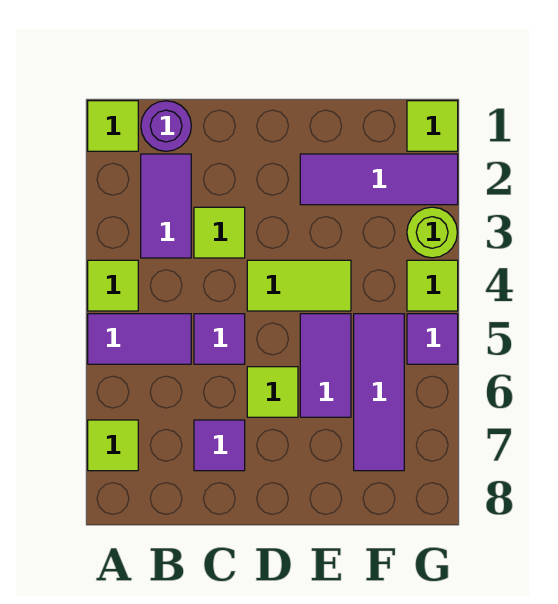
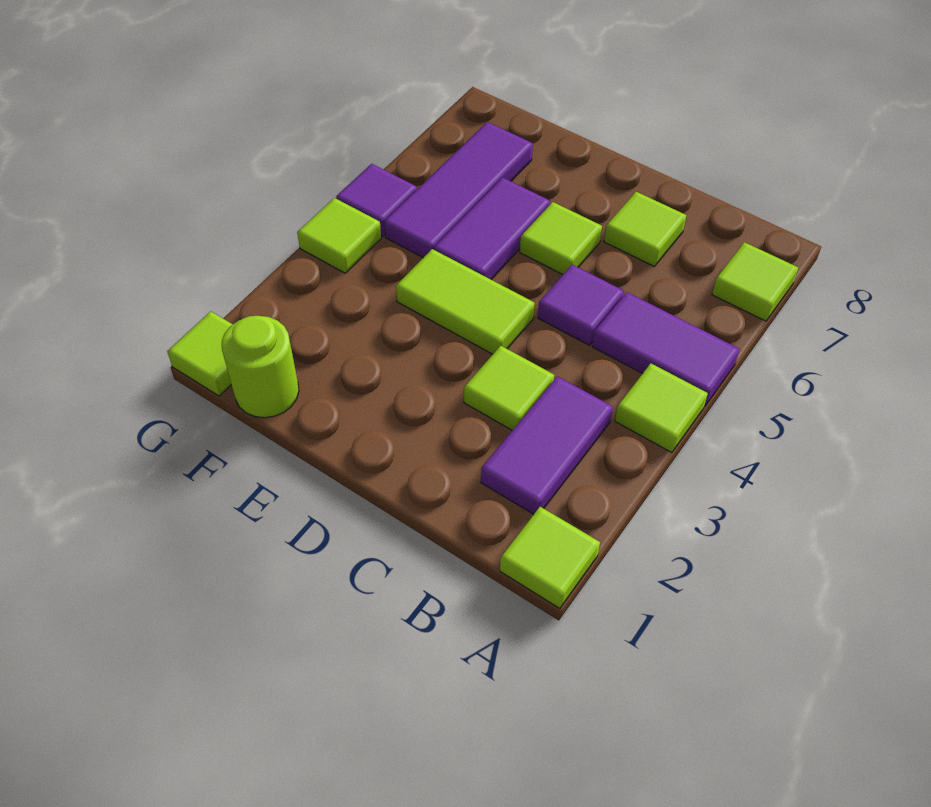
purple 1x1 round brick [141,101,191,151] -> none
purple 1x1 tile [194,420,245,471] -> lime 1x1 tile [604,192,686,266]
purple 1x3 tile [300,154,458,205] -> none
lime 1x1 round brick [407,207,457,258] -> lime 1x1 round brick moved to [222,316,299,418]

